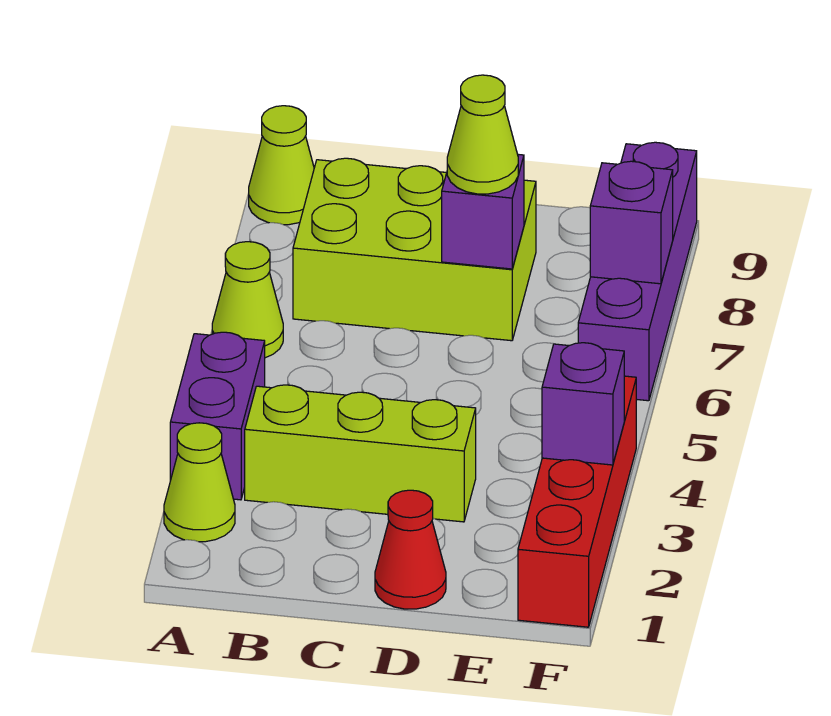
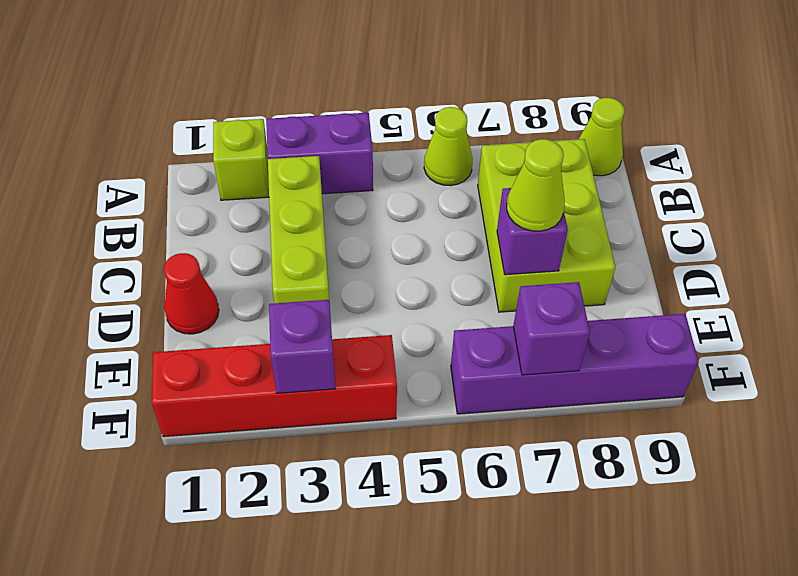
lime 1x1 cone [164,423,235,542] -> lime 1x1 brick [213,119,269,200]

